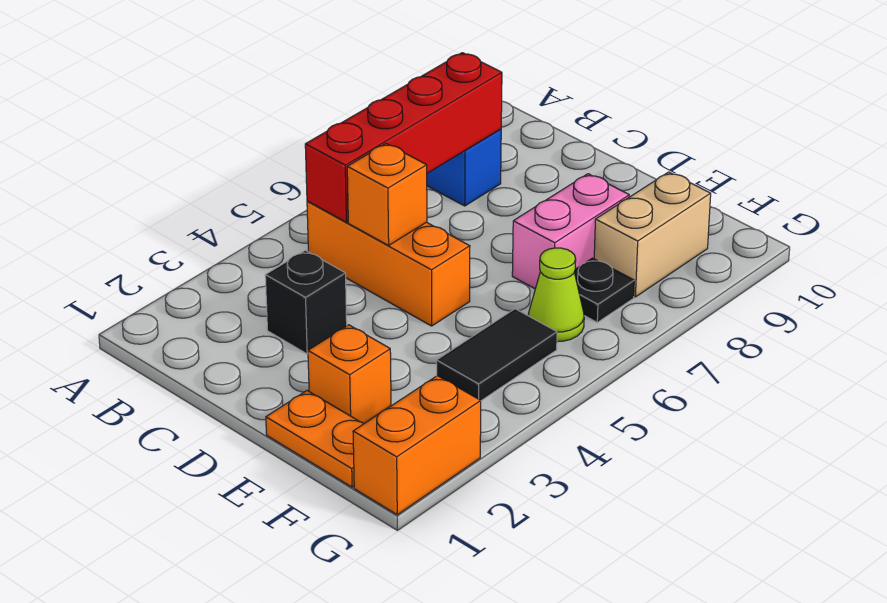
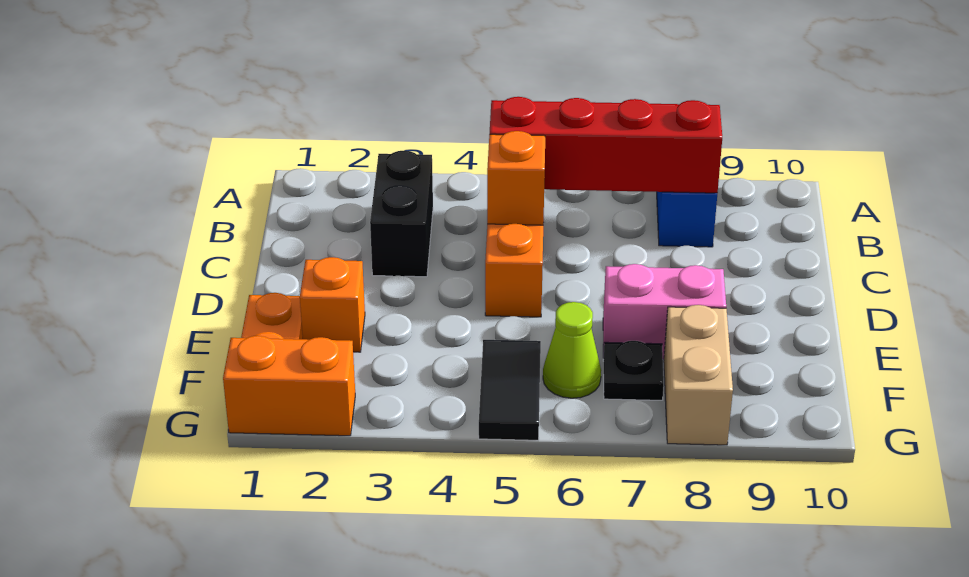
black 1x1 brick [265,250,347,354] -> black 1x2 brick [370,150,433,277]
black 1x2 tile [436,309,557,401] -> black 1x2 tile turned to [479,340,541,440]
tan 1x2 brick [594,172,711,297] -> tan 1x2 brick turned to [664,305,733,445]

